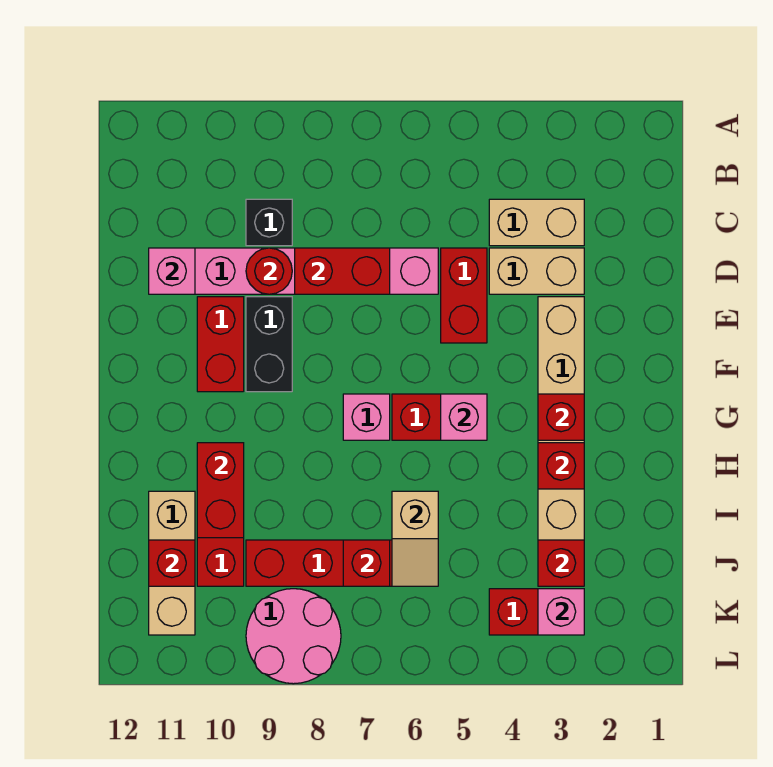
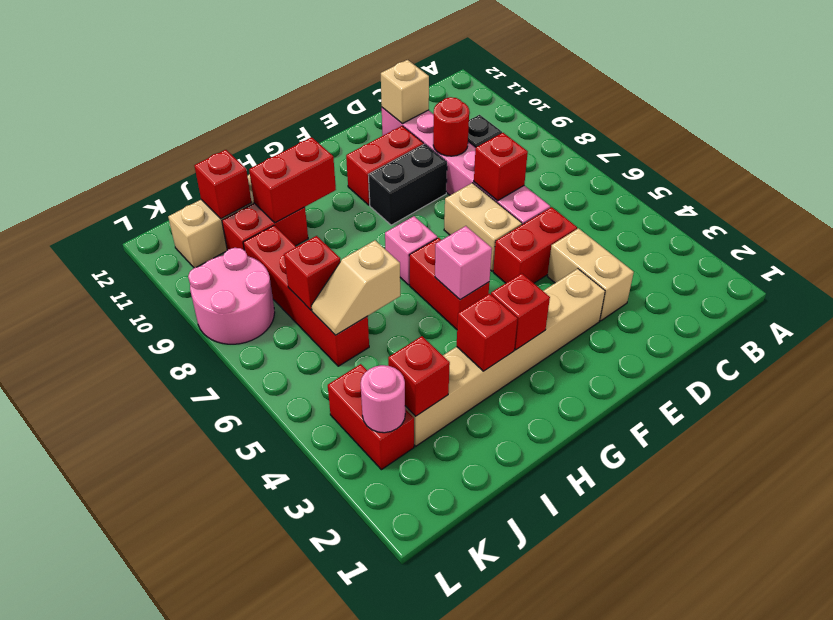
tan 1x2 brick [489,199,584,246] -> tan 1x2 brick moved to [444,183,522,271]
red 1x2 brick [295,248,390,294] -> red 1x1 brick [474,133,528,201]
pink 1x1 brick [149,248,195,294] -> tan 1x1 brick [381,60,429,124]
pink 1x1 brick [538,589,584,635] -> pink 1x1 round brick [361,365,405,433]

